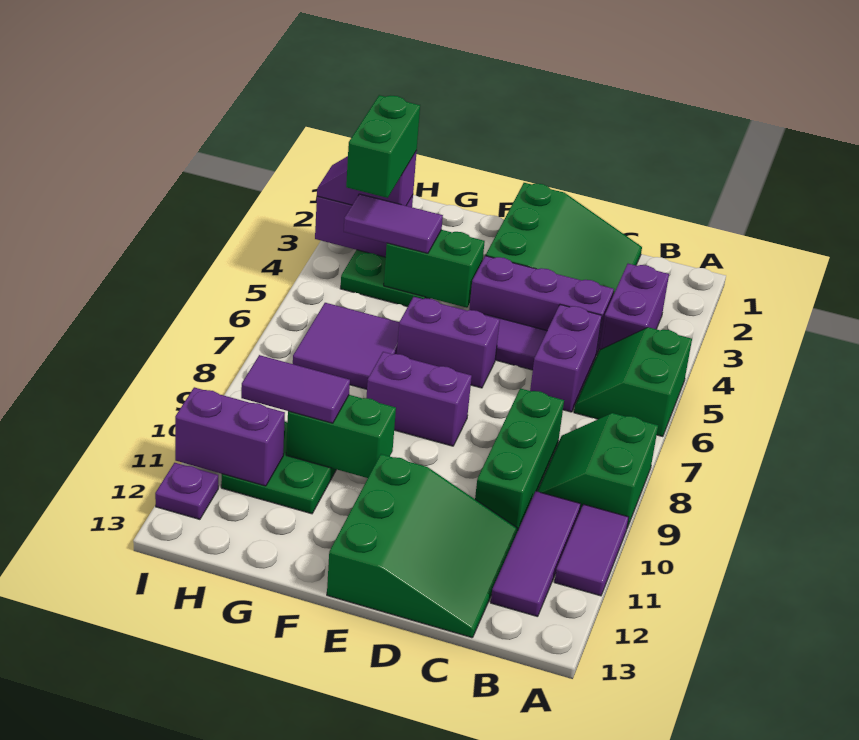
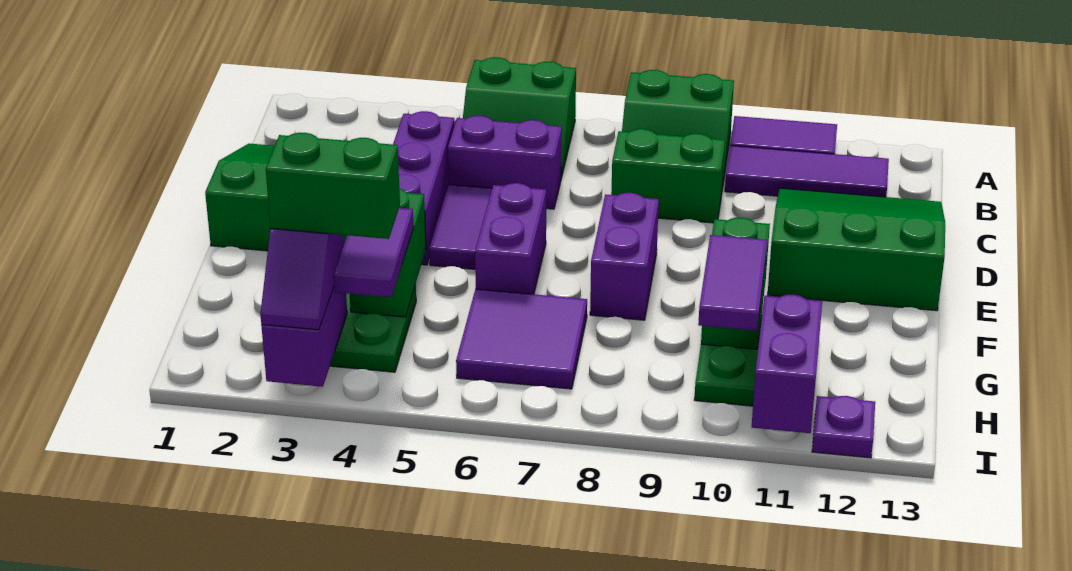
purple 1x2 brick [599,264,669,350] -> none
green 1x3 brick [475,388,564,530] -> green 1x2 brick [611,129,725,223]

